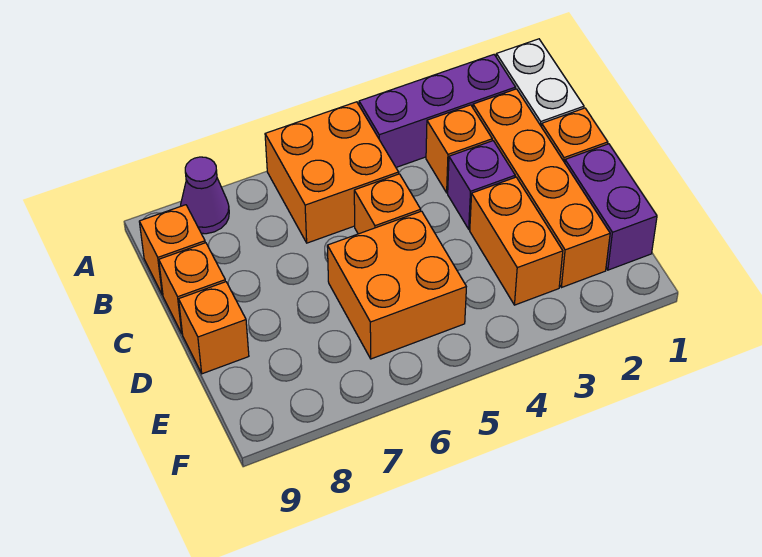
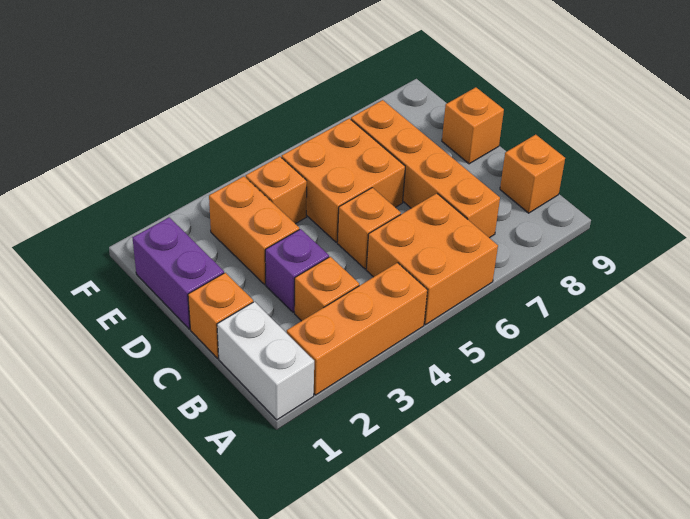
purple 1x3 brick [359,55,516,167] -> orange 1x3 brick [287,263,427,395]
purple 1x1 cone [181,157,229,234] -> none
orange 1x4 brick [473,89,610,288] -> orange 1x4 brick moved to [351,100,500,238]
orange 1x1 brick [159,243,225,333] -> orange 1x1 brick moved to [246,157,307,224]

